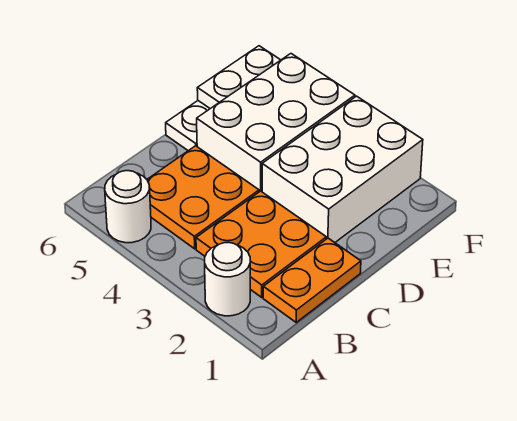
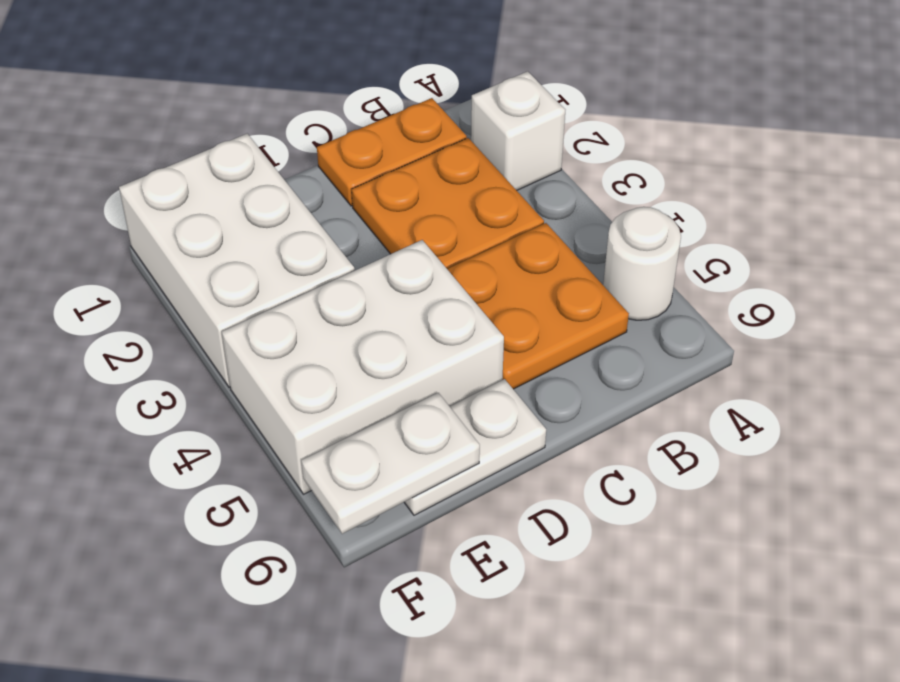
white 1x1 round brick [205,242,250,316] -> white 1x1 brick [471,71,565,190]
white 2x3 brick [262,96,423,242] -> white 2x3 brick turned to [119,134,355,387]

